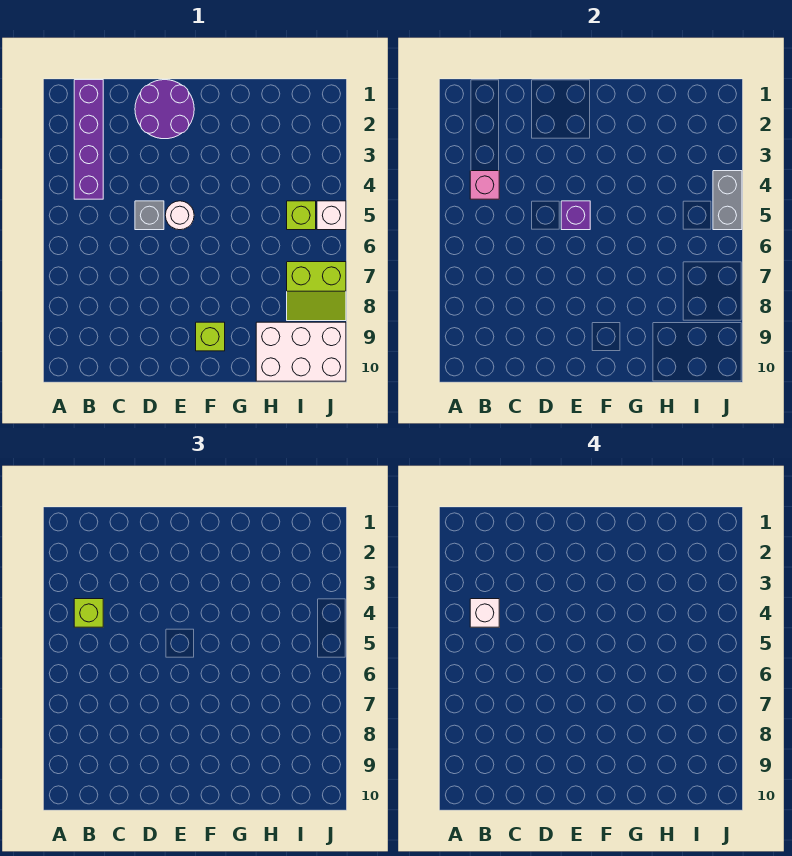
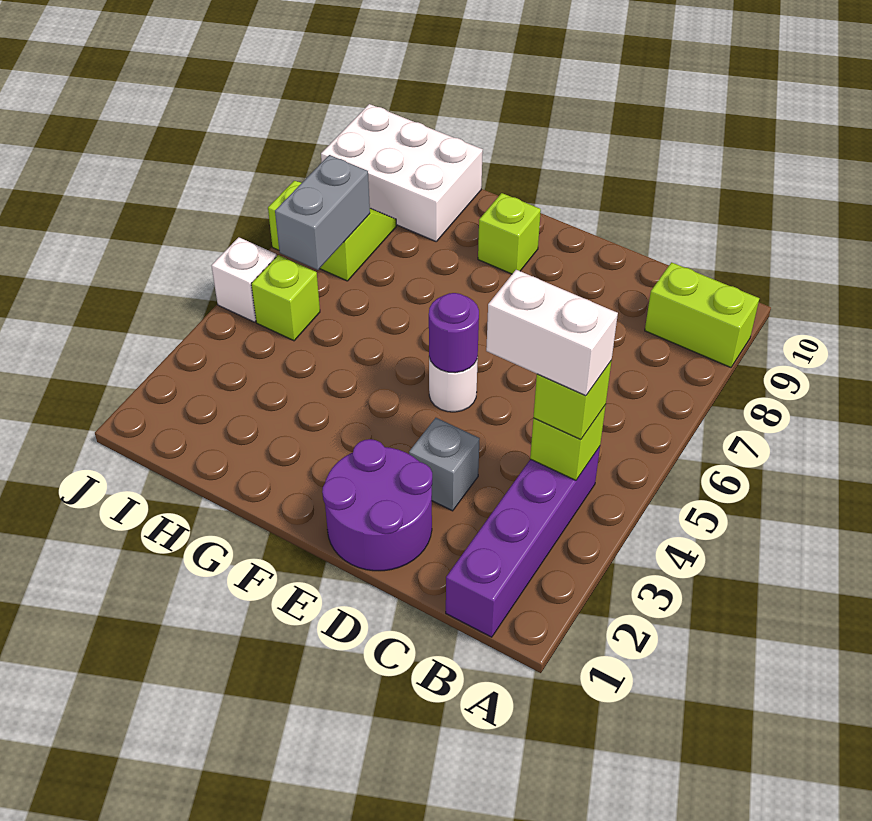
none -> lime 1x2 brick [645,262,759,367]
pink 1x1 brick [470,171,499,199] -> lime 1x1 brick [530,405,606,480]
white 1x1 brick [470,599,499,627] -> white 1x2 brick [486,270,618,396]
grey 1x1 brick [135,201,164,230] -> grey 1x1 brick moved to [409,418,480,511]
purple 1x1 brick [561,201,590,230] -> purple 1x1 round brick [429,293,479,373]
grey 1x2 brick [713,171,742,230] -> grey 1x2 brick moved to [275,155,370,270]

